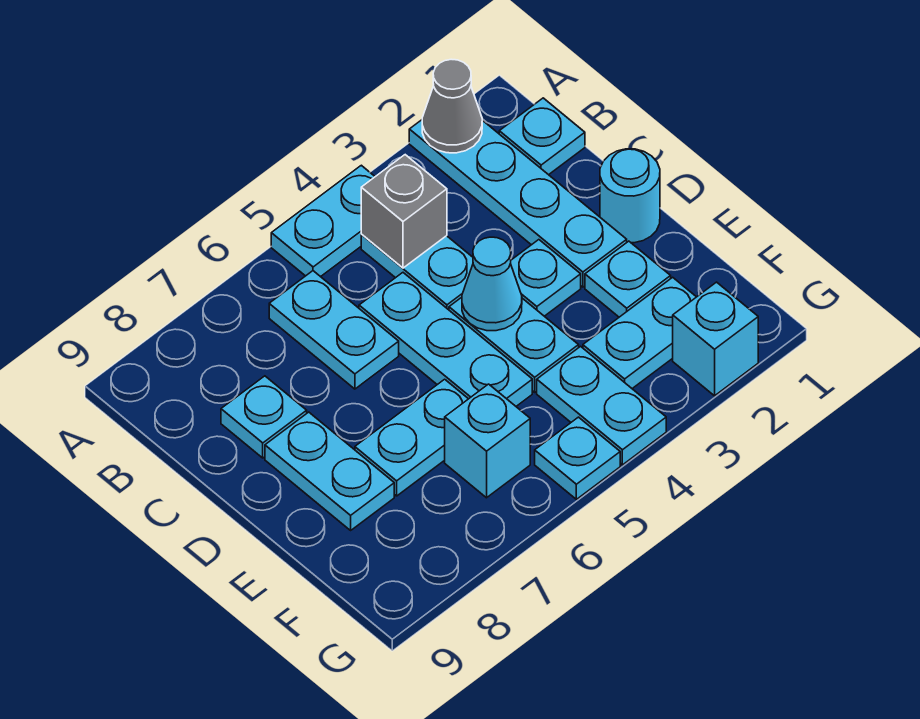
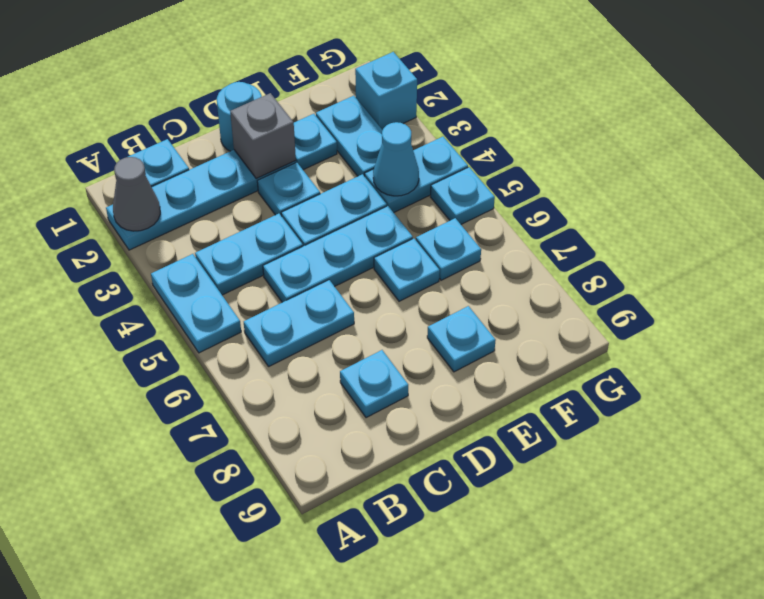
grey 1x1 brick [361,155,447,268] -> grey 1x1 brick moved to [230,93,296,179]
cyan 1x1 cone [462,237,522,331] -> cyan 1x1 cone moved to [373,122,419,196]
cyan 1x2 plate [265,412,394,530] -> cyan 1x1 plate [427,306,496,372]
cyan 1x2 plate [355,379,468,496] -> cyan 1x1 plate [374,238,440,301]
cyan 1x1 brick [445,384,530,498] -> cyan 1x1 plate [416,218,481,280]

